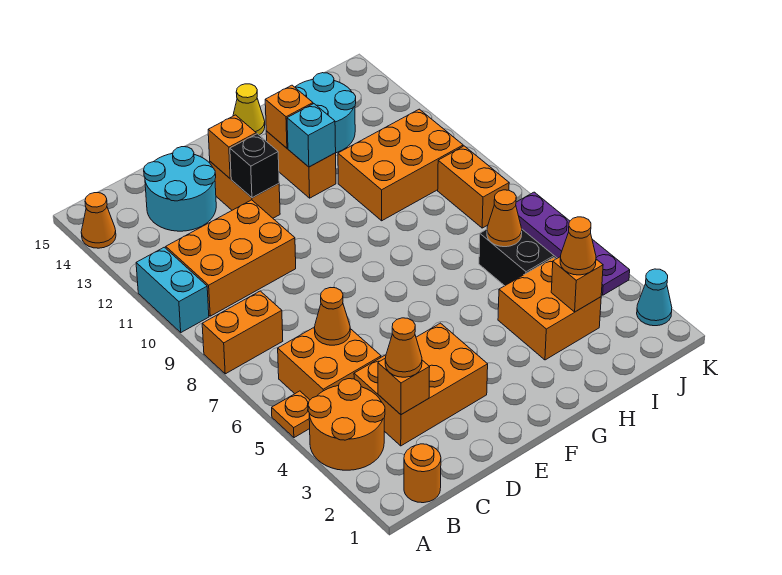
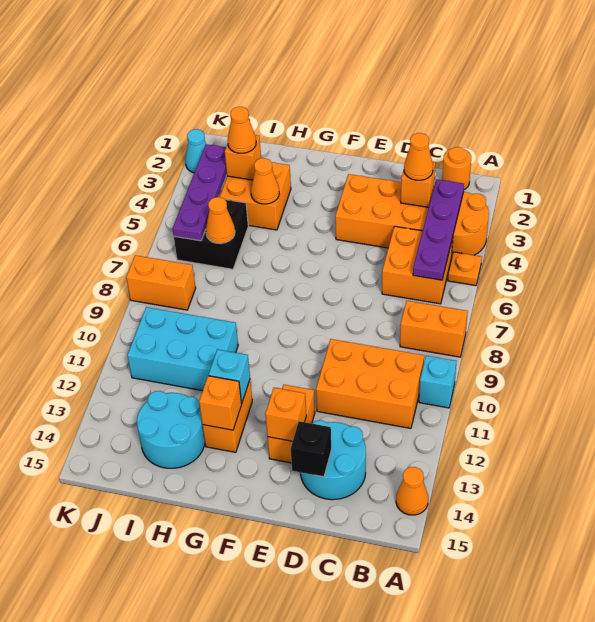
cyan 1x2 brick [136,247,209,332] -> cyan 1x1 brick [419,356,456,408]
none -> purple 1x4 plate [413,179,464,280]
orange 1x1 cone [314,288,350,345] -> orange 1x1 cone moved to [251,158,279,204]
black 1x1 brick [230,134,279,198] -> black 1x1 brick moved to [291,421,331,477]
yellow 1x1 cone [233,84,265,135] -> none
orange 2x3 brick [338,109,463,221] -> cyan 2x3 brick [127,307,238,391]
orange 1x2 brick [438,146,509,228] -> orange 1x2 brick turned to [126,255,196,310]

